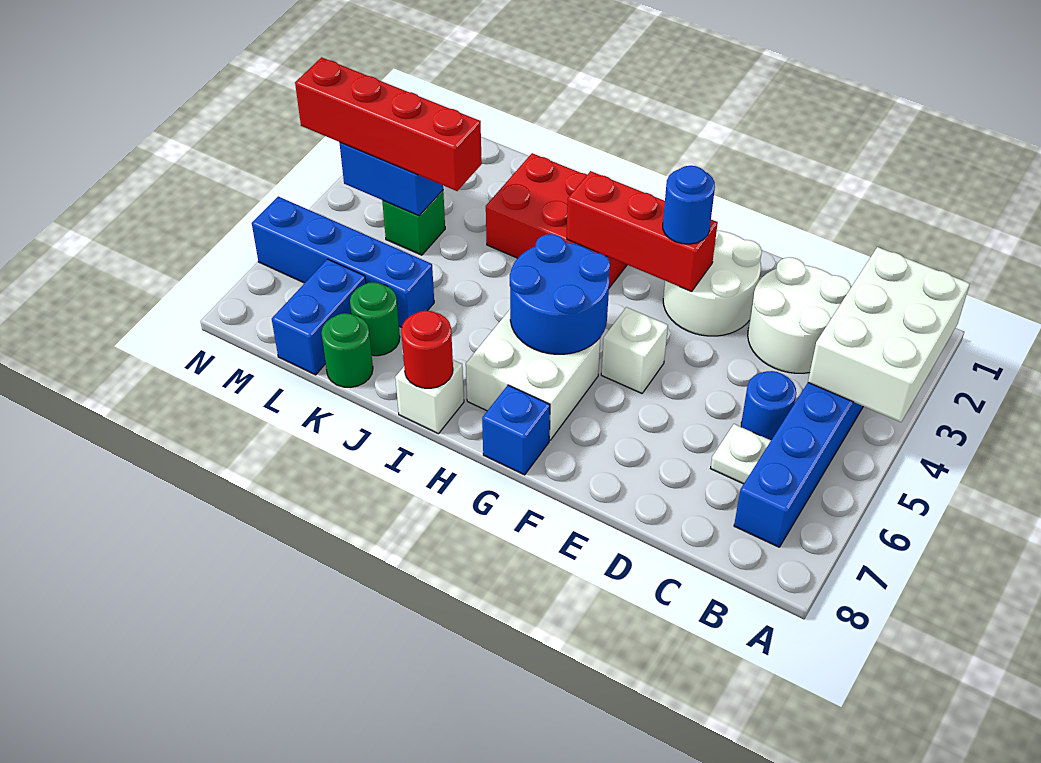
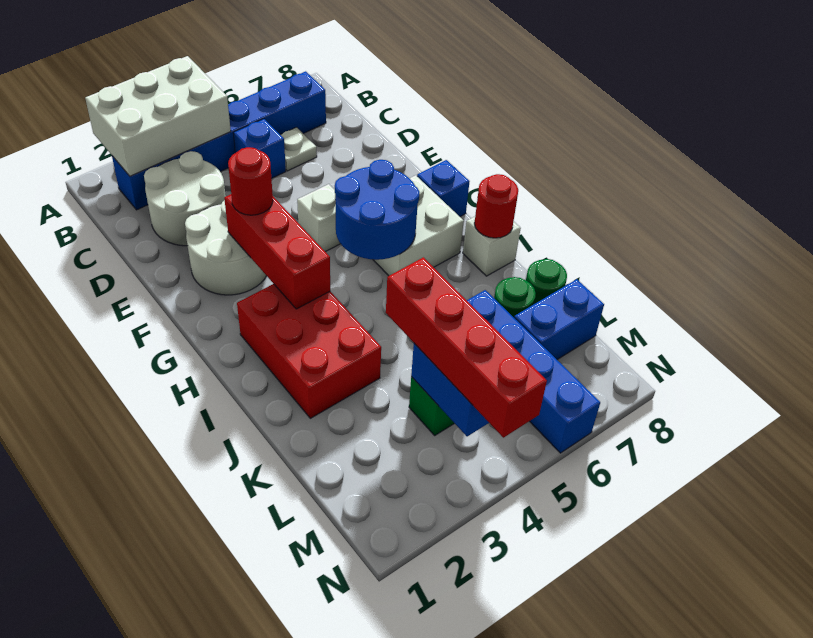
blue 1x1 round brick [741,371,796,440] -> blue 1x1 brick [233,119,286,179]
blue 1x1 round brick [663,166,715,244] -> red 1x1 round brick [228,147,273,215]

